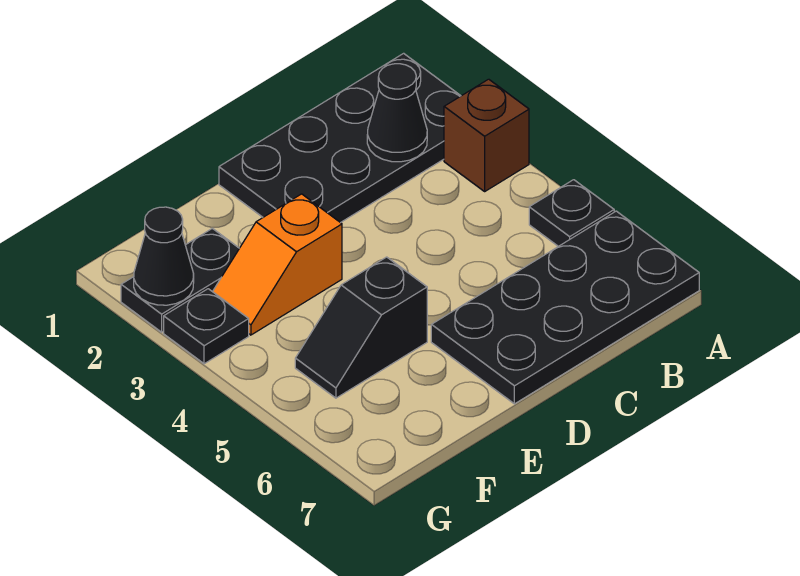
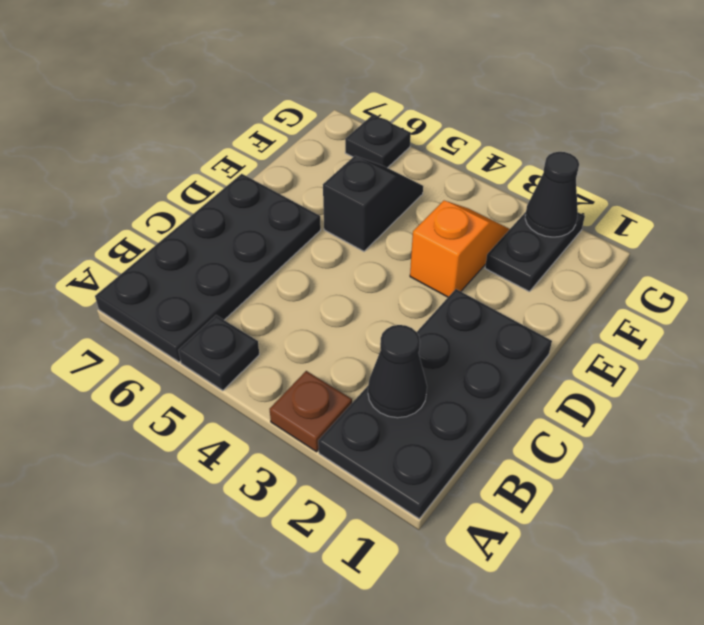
brown 1x1 brick [444,79,529,191] -> brown 1x1 plate [270,371,352,452]
black 1x1 plate [164,289,249,364] -> black 1x1 plate moved to [345,115,411,168]

